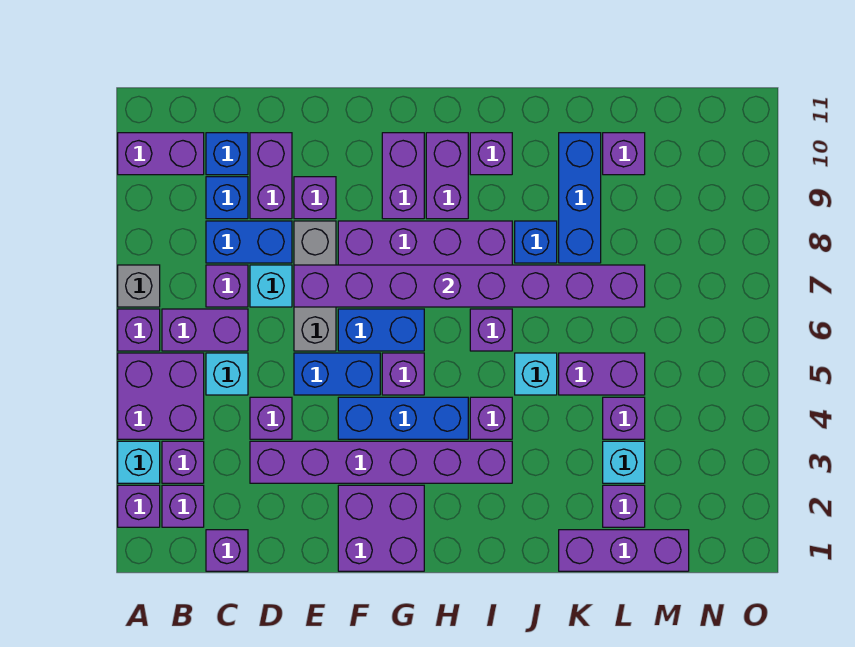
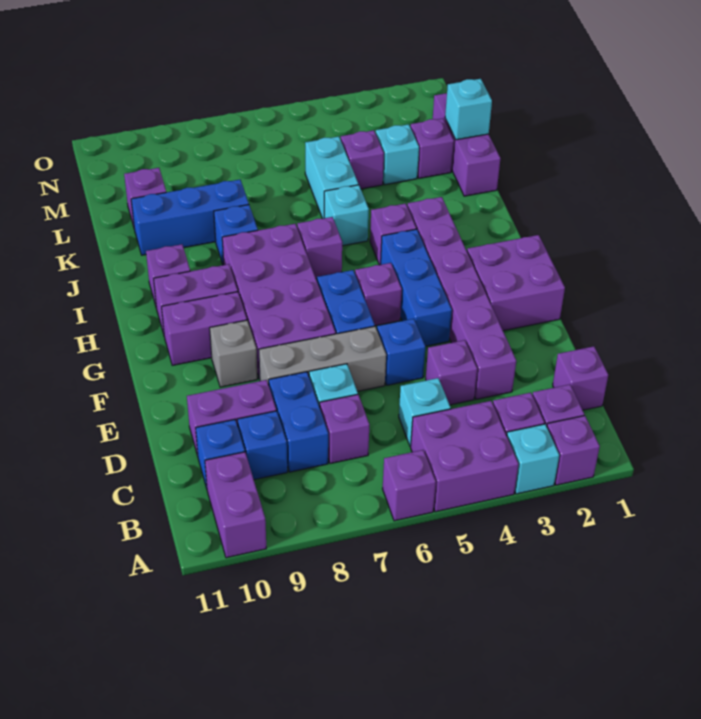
grey 1x1 brick [118,265,160,307] -> grey 1x1 brick moved to [210,320,258,387]
purple 1x2 brick [162,309,248,351] -> none
blue 1x2 brick [294,353,380,395] -> blue 1x1 brick [377,319,426,385]
purple 1x8 brick [294,265,645,307] -> none
purple 1x1 brick [294,177,336,219] -> none
purple 1x2 brick [559,353,645,395] -> cyan 1x2 brick [305,136,358,219]
none -> cyan 1x1 brick [445,79,492,140]

